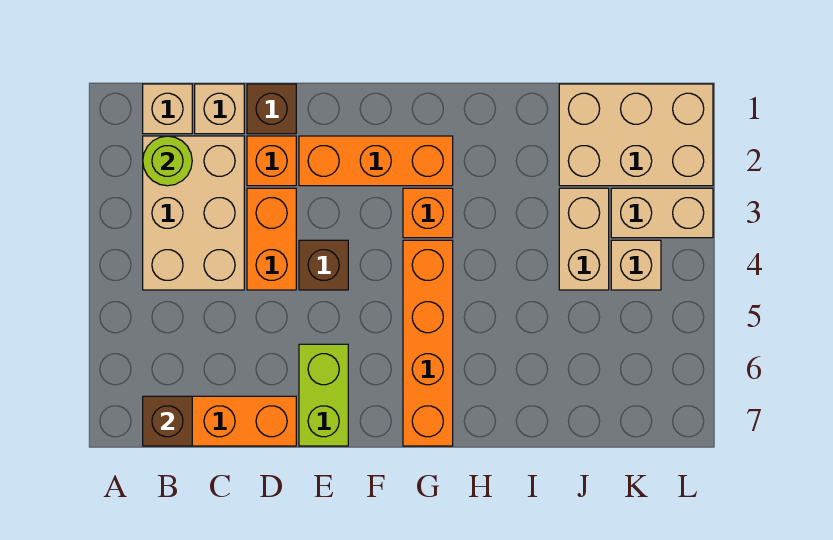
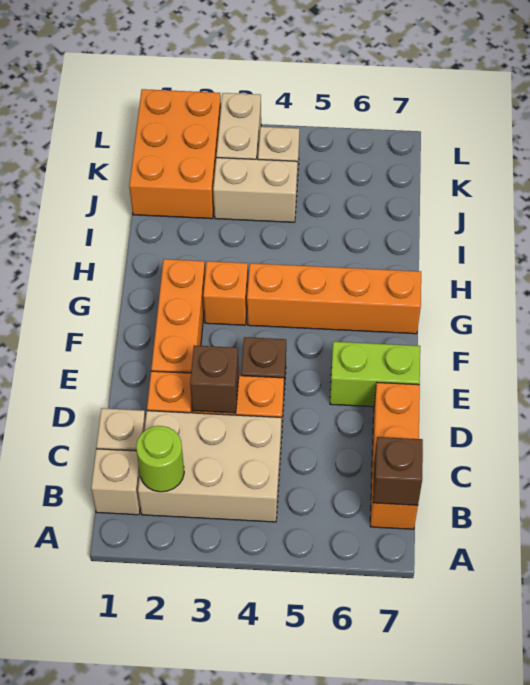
brown 1x1 brick [247,84,296,134] -> brown 1x1 brick moved to [190,345,239,413]
tan 2x3 brick [559,84,713,186] -> orange 2x3 brick [129,89,221,219]

